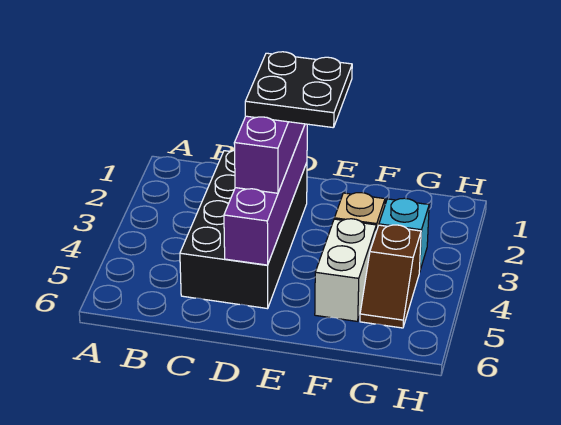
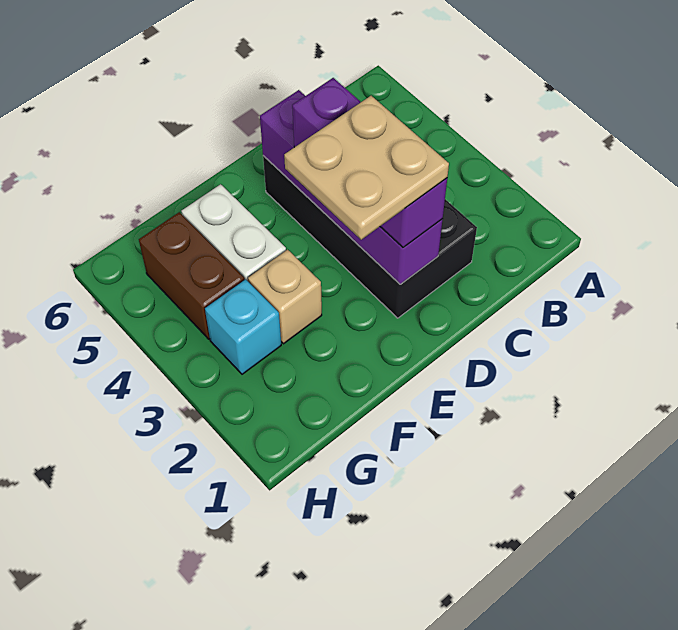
black 2x2 plate [245,52,352,128] -> tan 2x2 plate [284,96,449,240]
brown 1x2 slope [360,225,421,328] -> brown 1x2 brick [139,212,244,339]

